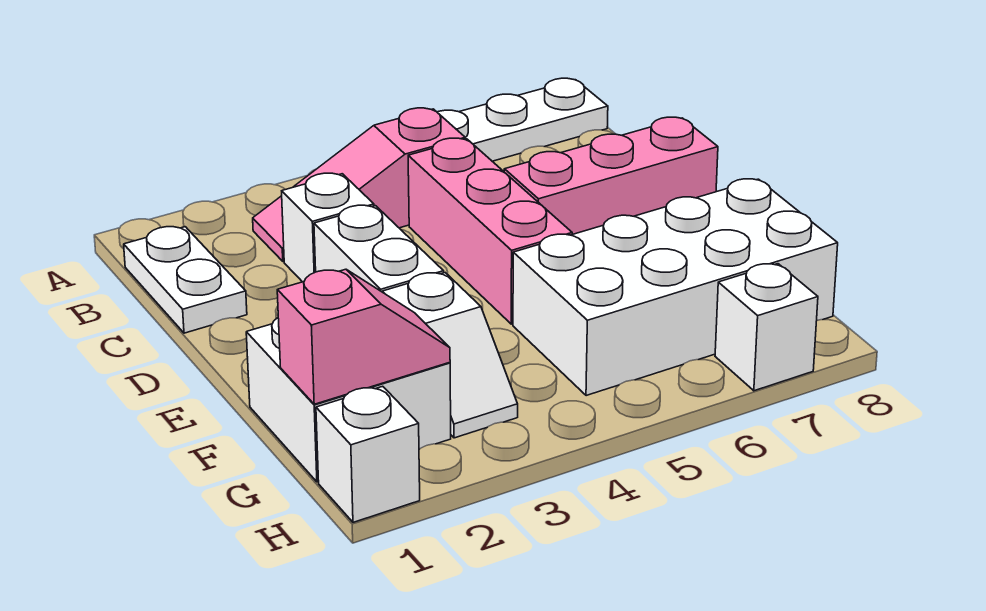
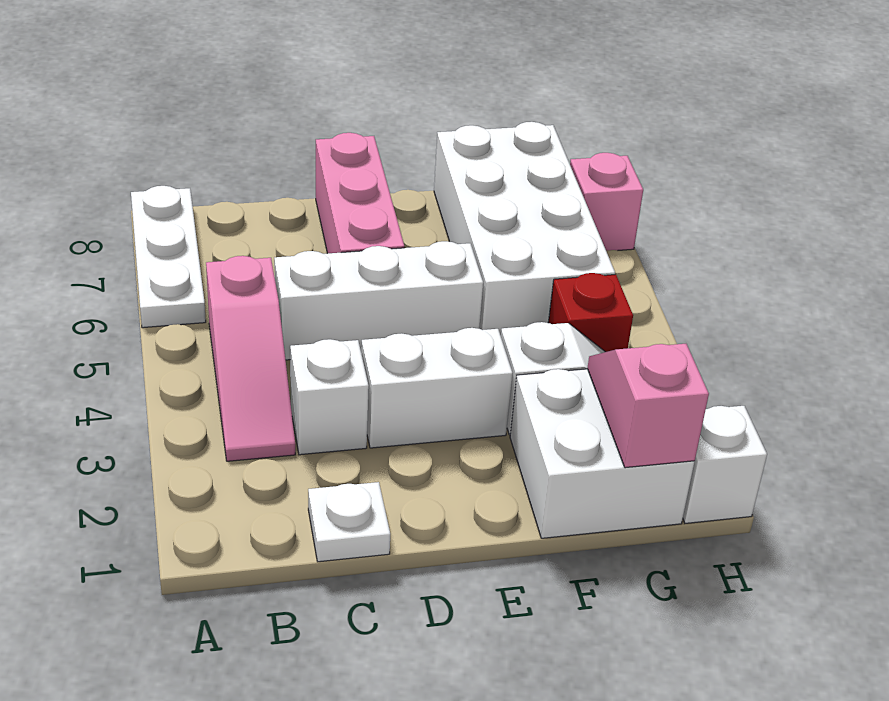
white 1x2 plate [124,227,247,333] -> white 1x1 plate [308,482,390,562]
pink 1x3 brick [408,138,572,324] -> white 1x3 brick [274,241,483,360]
none -> red 1x1 brick [548,273,633,352]
white 1x1 brick [715,264,818,391] -> pink 1x1 brick [570,153,643,251]

